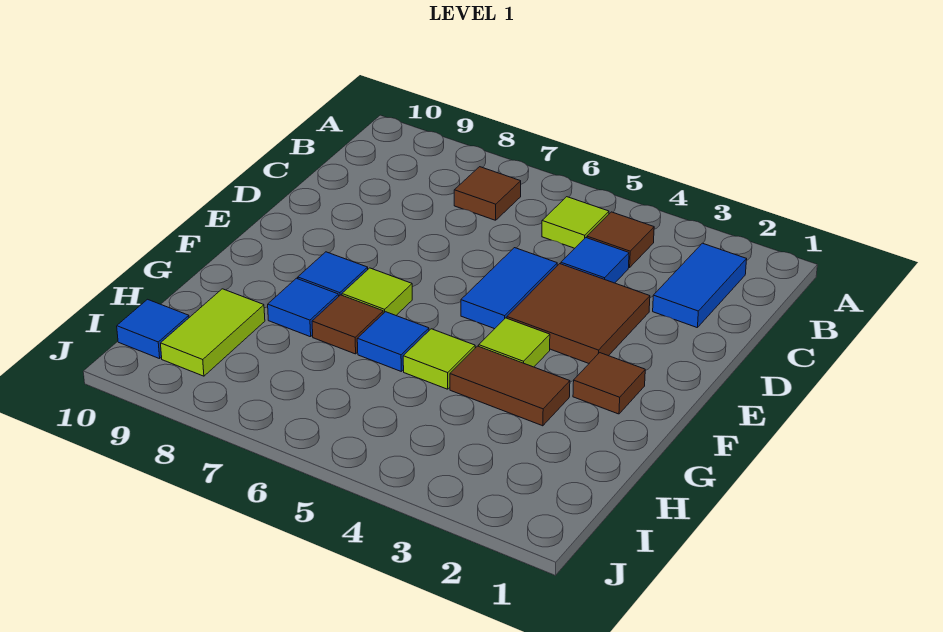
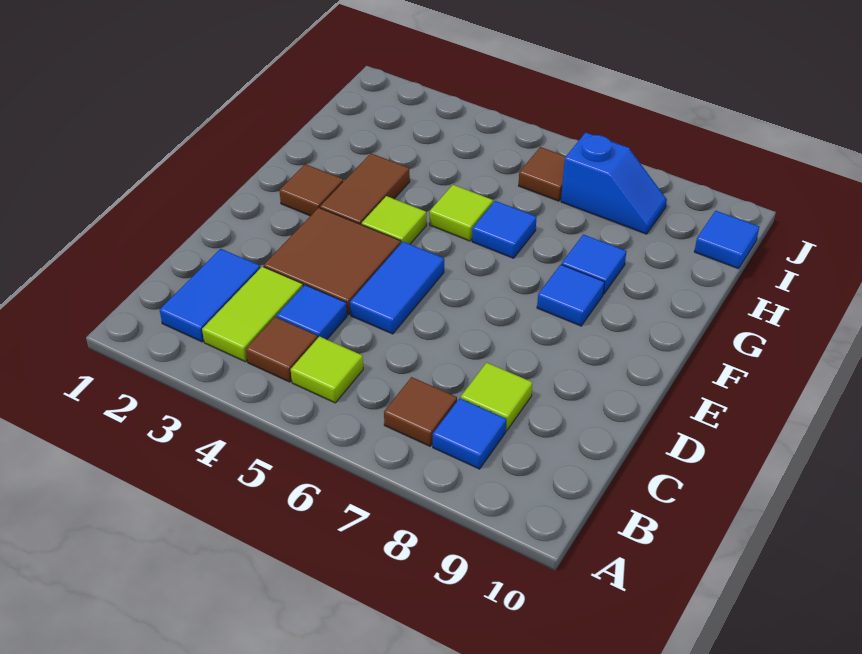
none -> blue 1x1 tile [433,398,506,469]
lime 1x1 tile [342,268,412,315] -> lime 1x1 tile moved to [461,363,533,431]
brown 1x2 tile [450,346,570,426] -> brown 1x2 tile turned to [320,153,410,225]
brown 1x1 tile [312,295,383,354] -> brown 1x1 tile moved to [519,147,566,201]
lime 1x2 tile [161,289,265,376] -> lime 1x2 tile moved to [202,267,303,362]
none -> blue 1x2 slope [561,132,667,234]

